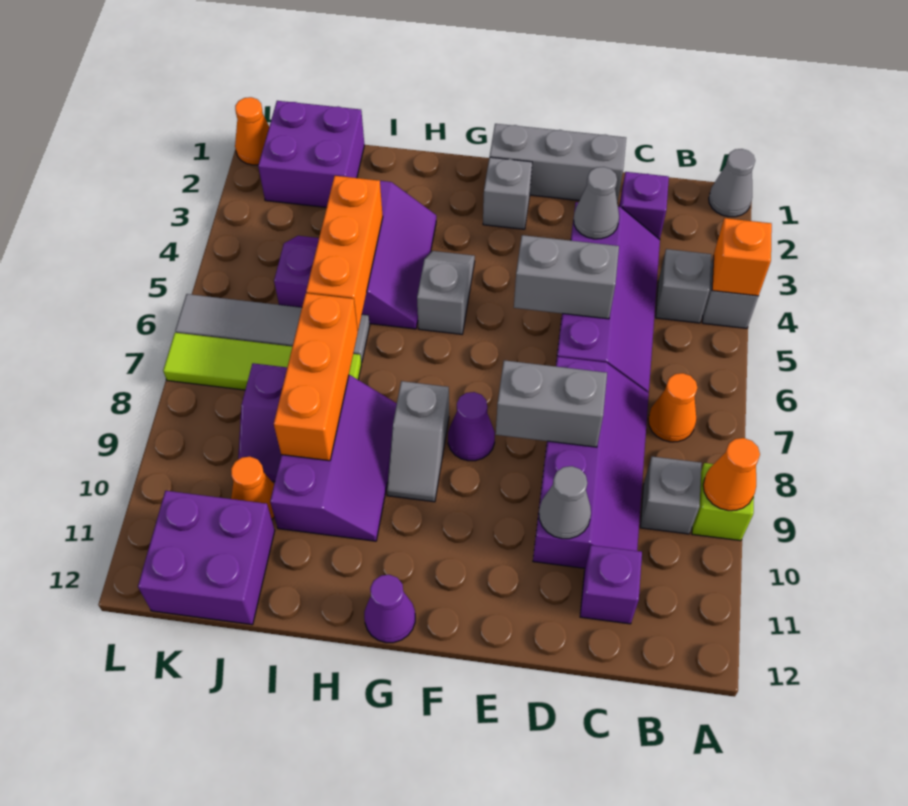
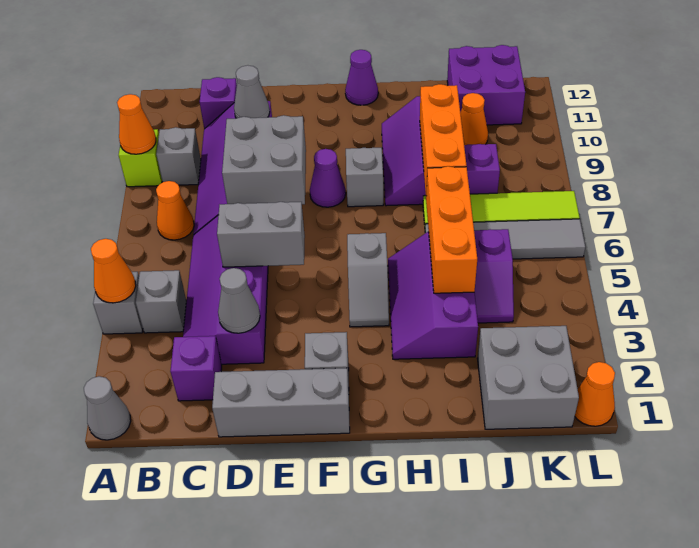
orange 1x1 brick [712,218,772,296] -> orange 1x1 cone [91,239,136,303]
grey 1x2 brick [496,360,607,447] -> grey 2x2 brick [222,115,306,204]
purple 2x2 brick [258,101,364,207] -> grey 2x2 brick [477,326,579,429]

